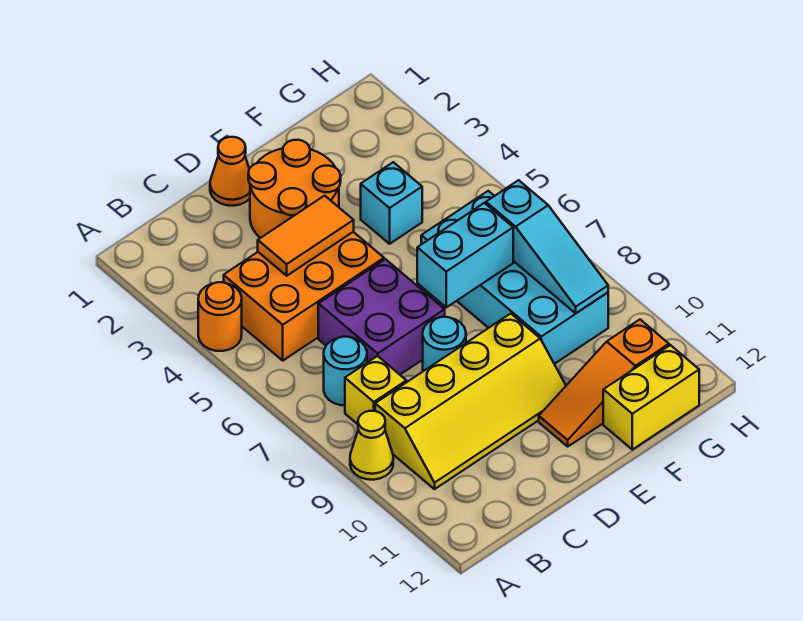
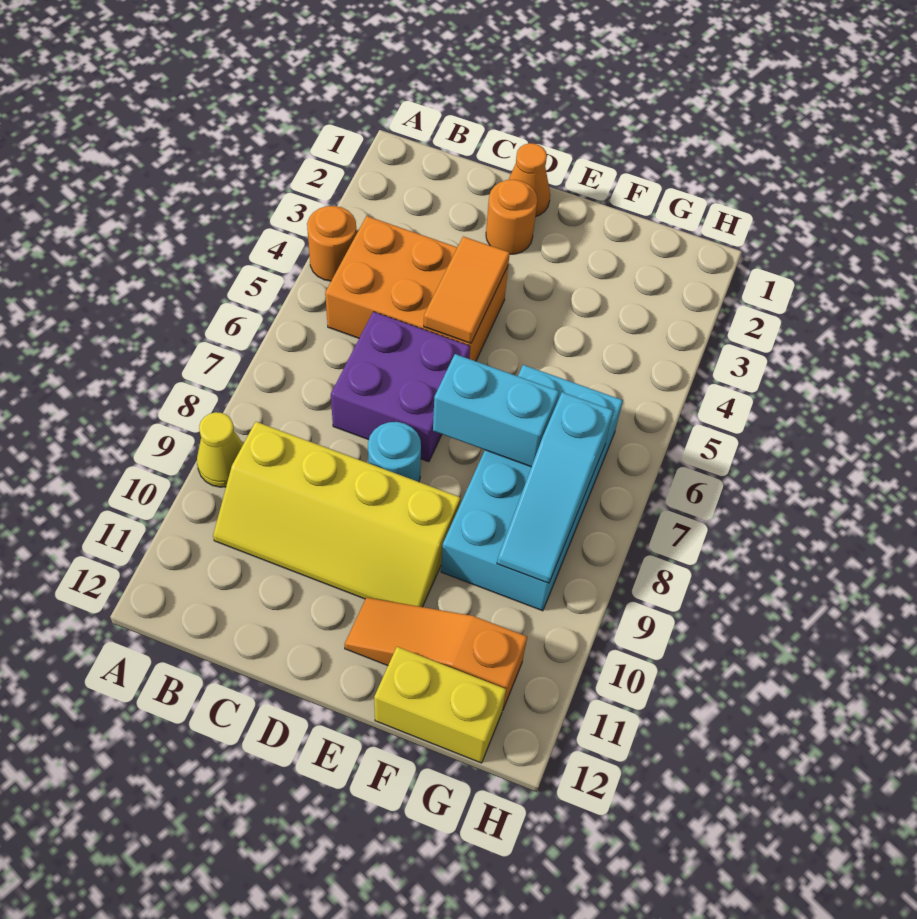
cyan 1x1 round brick [324,337,367,405] -> none
yellow 1x1 brick [345,356,406,424] -> none
orange 1x2 tile [258,196,354,276] -> orange 1x2 tile turned to [424,236,510,343]
orange 2x2 round brick [248,140,341,238] -> orange 1x1 round brick [486,180,537,254]
cyan 1x1 brick [361,162,422,244] -> none

